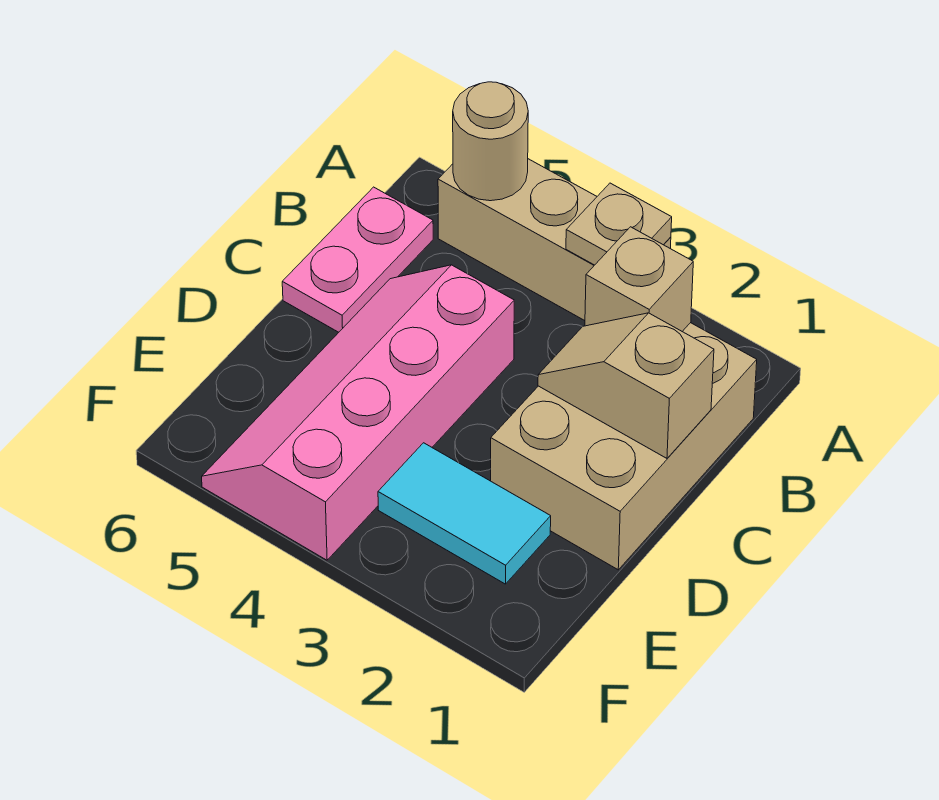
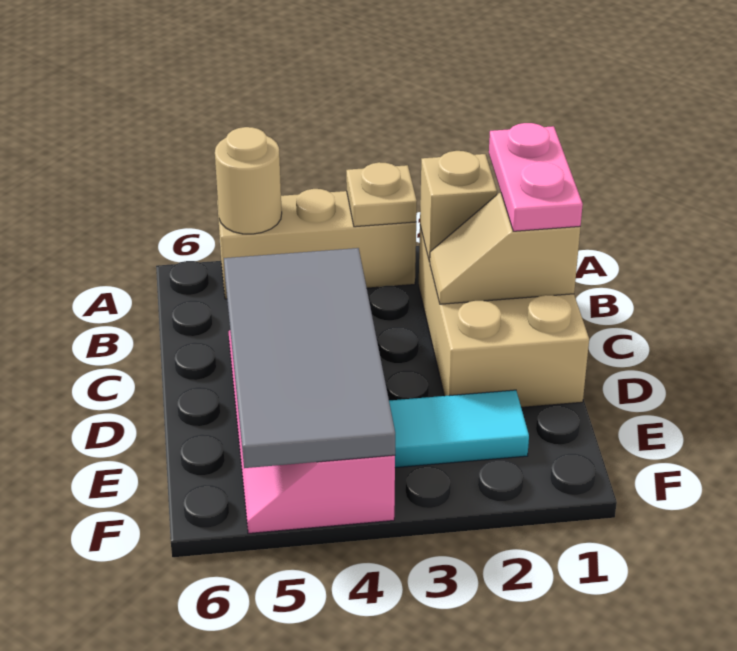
pink 1x2 plate [282,187,433,332] -> pink 1x2 plate moved to [489,123,583,231]
none -> grey 2x4 tile [224,248,395,468]

